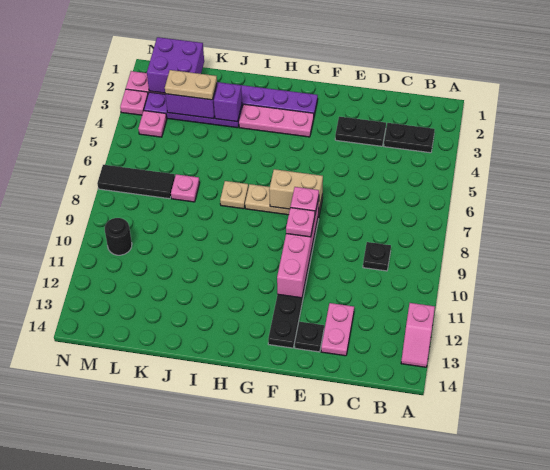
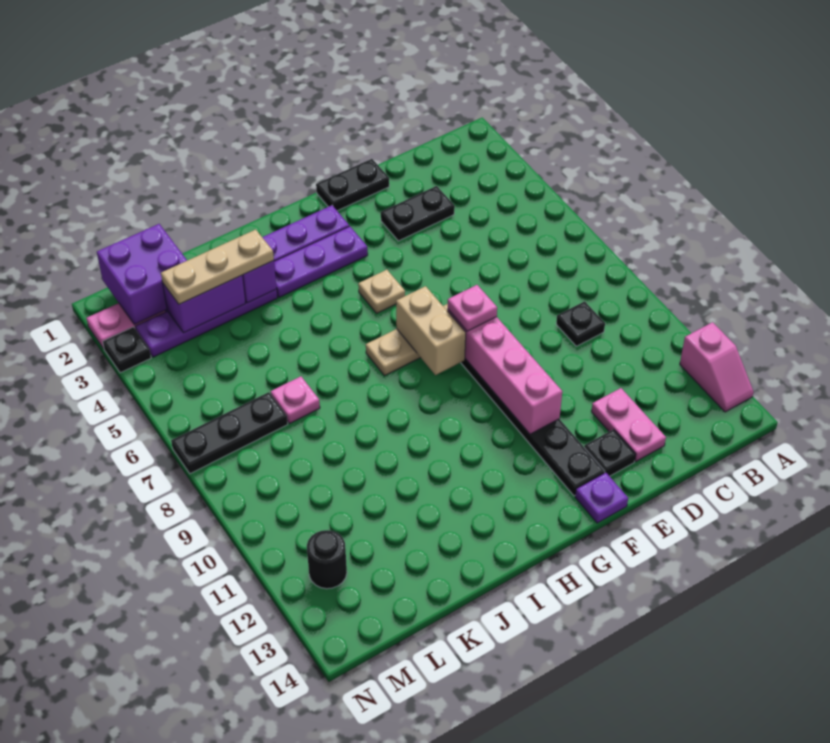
black 1x2 plate [384,123,435,153] -> black 1x2 plate moved to [316,159,389,211]
tan 1x2 brick [269,169,323,209] -> tan 1x2 brick turned to [396,286,466,375]
pink 1x1 plate [286,208,315,237] -> none
none -> purple 1x1 plate [575,473,628,523]
pink 1x3 plate [239,104,314,137] -> purple 1x3 plate [274,226,368,297]
tan 1x1 plate [220,181,248,209] -> tan 1x1 plate moved to [358,270,405,313]
tan 1x2 plate [165,70,217,100] -> tan 1x3 plate [161,229,274,304]
black 1x3 tile [97,165,175,199] -> black 1x3 plate [171,392,288,474]
pink 1x1 plate [138,111,167,137] -> none
black 1x1 round brick [105,218,132,255] -> black 1x1 round brick moved to [307,530,347,589]
pink 1x1 plate [120,89,148,115] -> black 1x1 plate [103,327,151,373]

